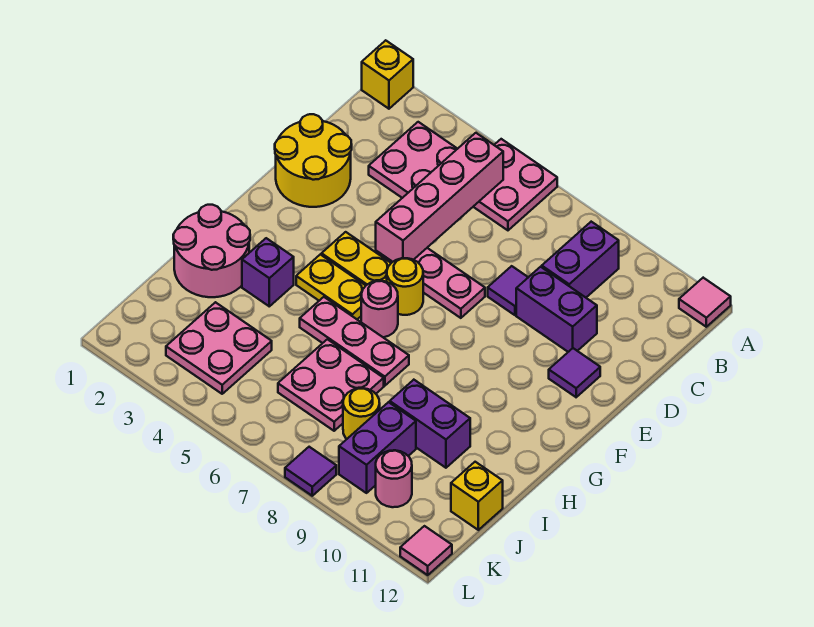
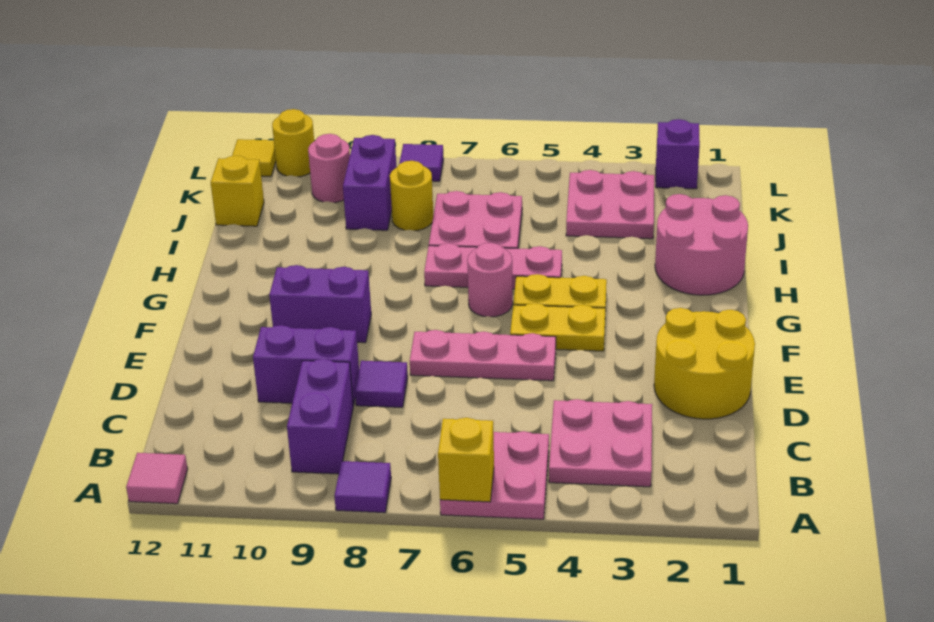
yellow 1x1 brick [362,40,413,109] -> yellow 1x1 brick moved to [438,418,494,502]
pink 1x4 brick [376,133,503,262] -> none
purple 1x1 tile [549,348,600,397] -> purple 1x1 tile moved to [334,461,391,513]
yellow 1x1 round brick [387,258,423,315] -> yellow 1x1 round brick moved to [272,109,314,177]
purple 1x1 brick [242,238,294,306] -> purple 1x1 brick moved to [656,119,700,189]
purple 1x2 brick [390,380,470,468] -> purple 1x2 brick moved to [269,265,371,343]
pink 1x1 tile [400,526,452,575] -> yellow 1x1 tile [232,139,276,176]

